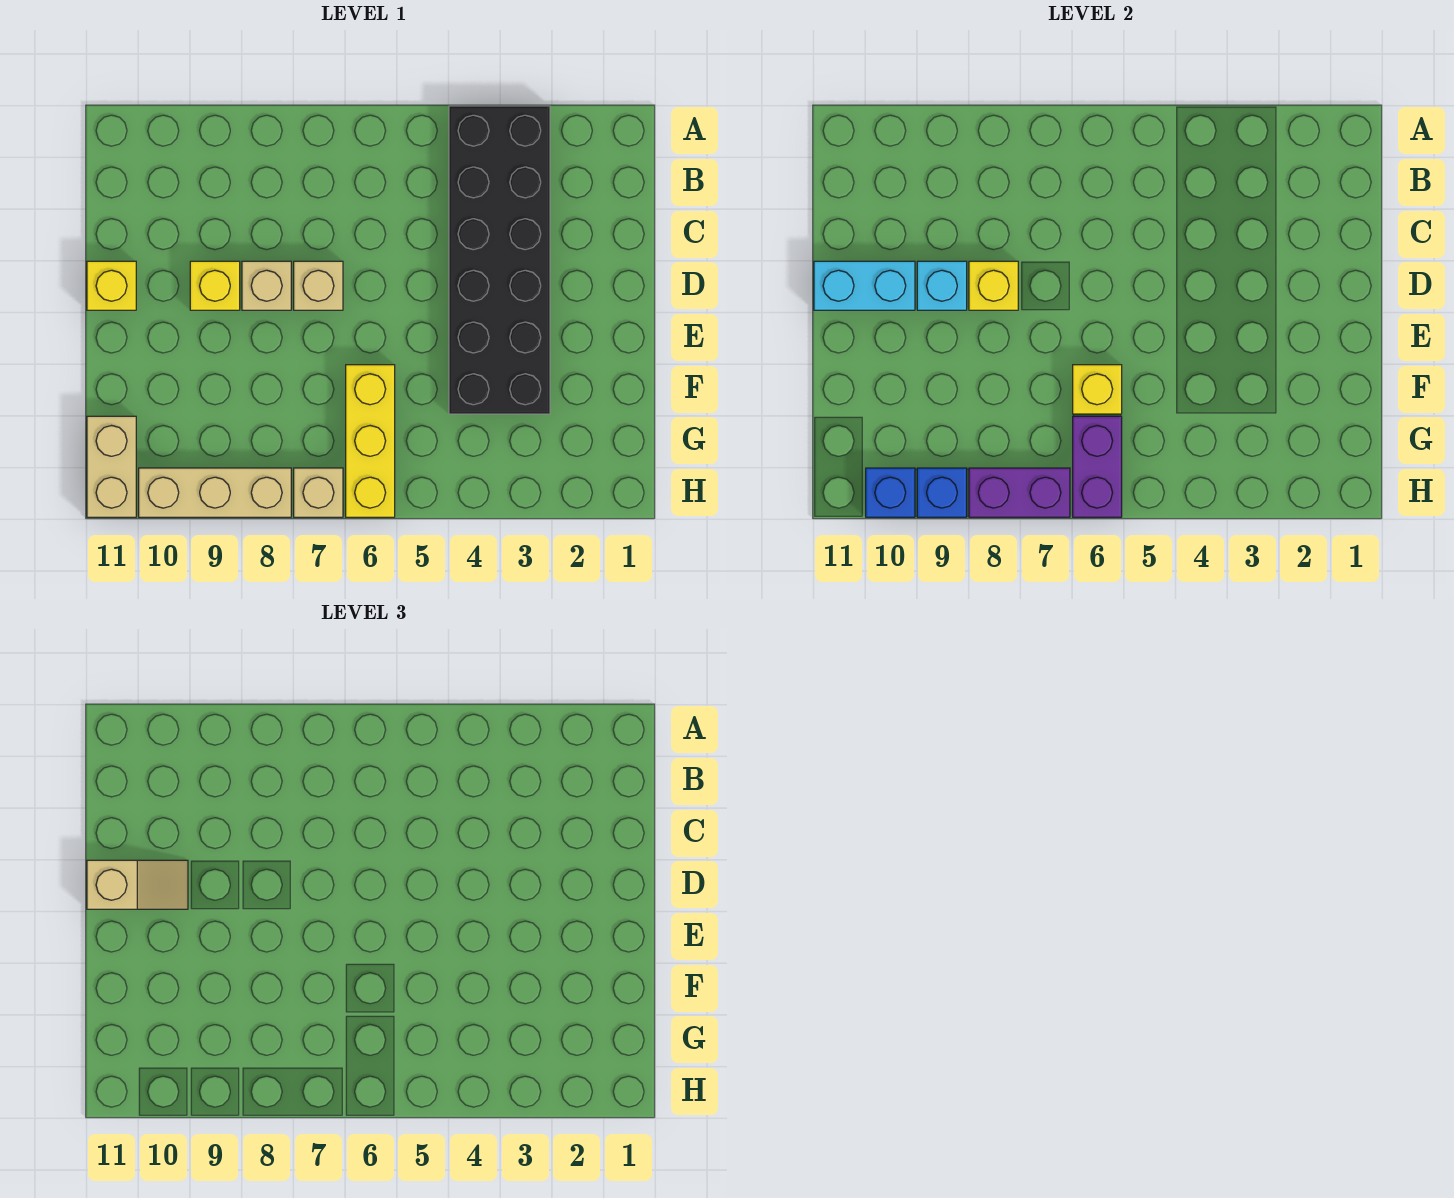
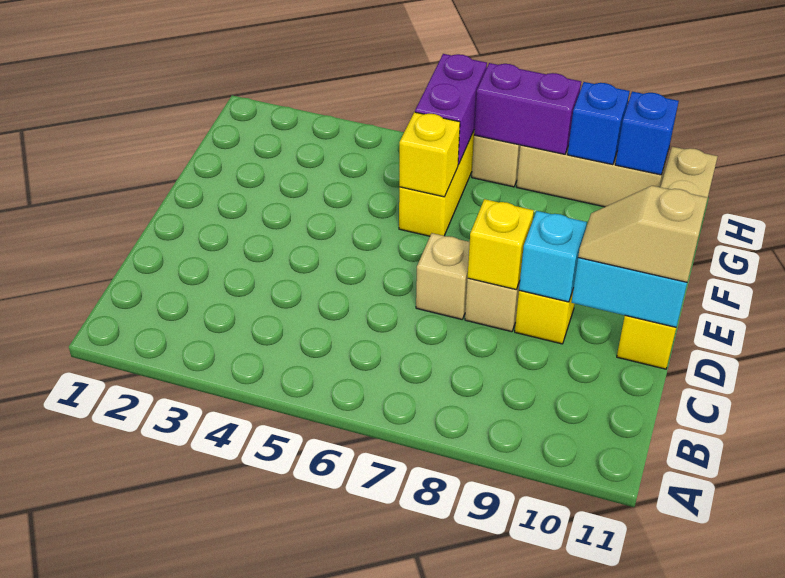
black 2x6 brick [449,106,550,414] -> none

